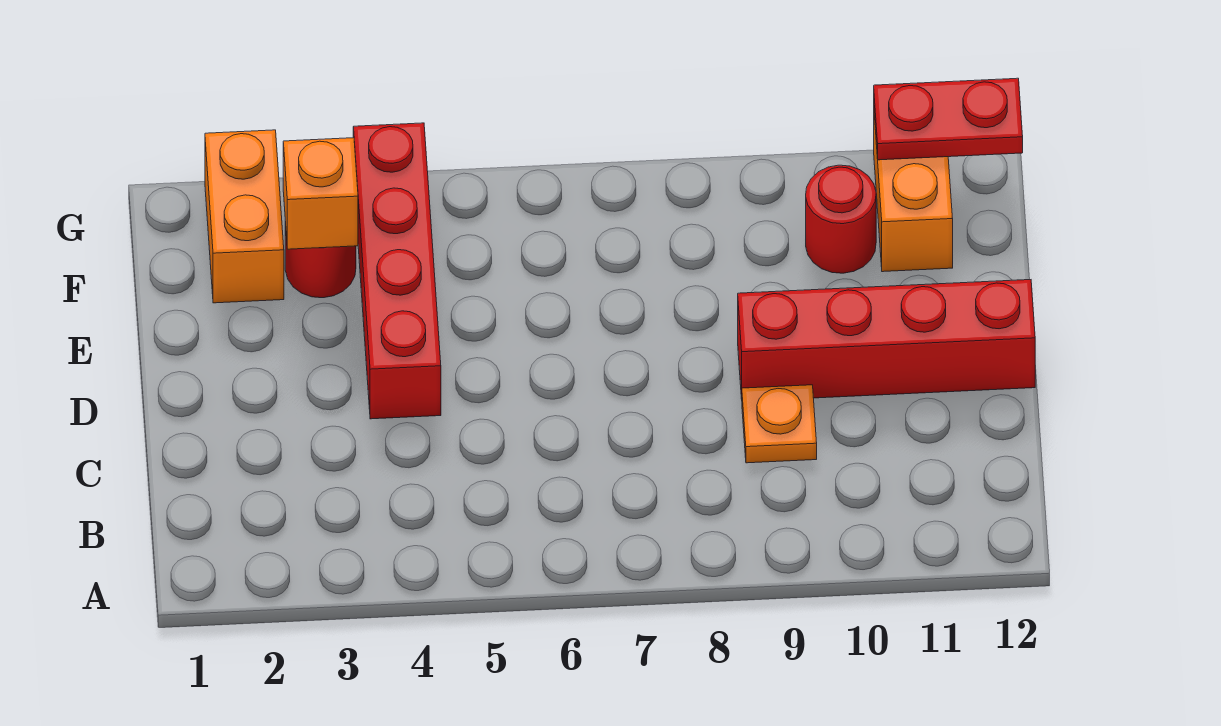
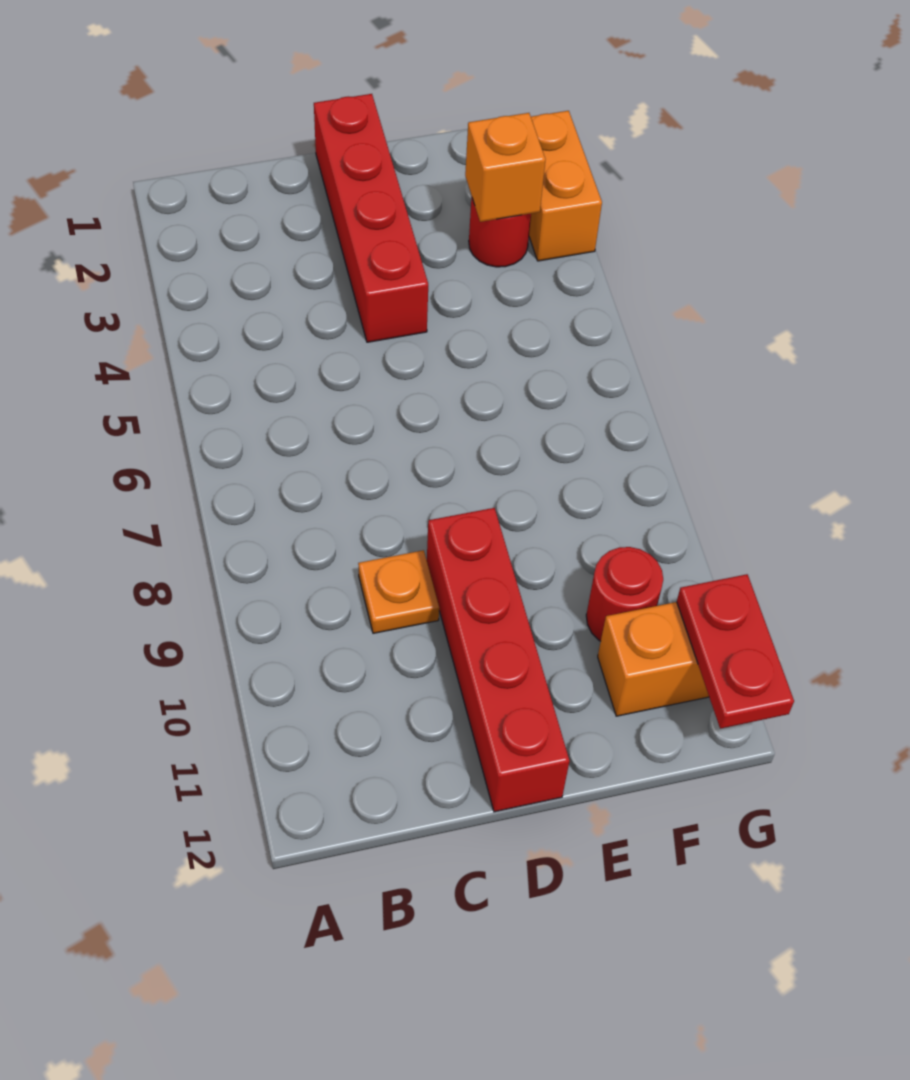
red 1x4 brick [353,123,441,419] -> red 1x4 brick turned to [314,94,428,342]
orange 1x2 brick [205,130,284,303] -> orange 1x2 brick turned to [529,111,602,261]

